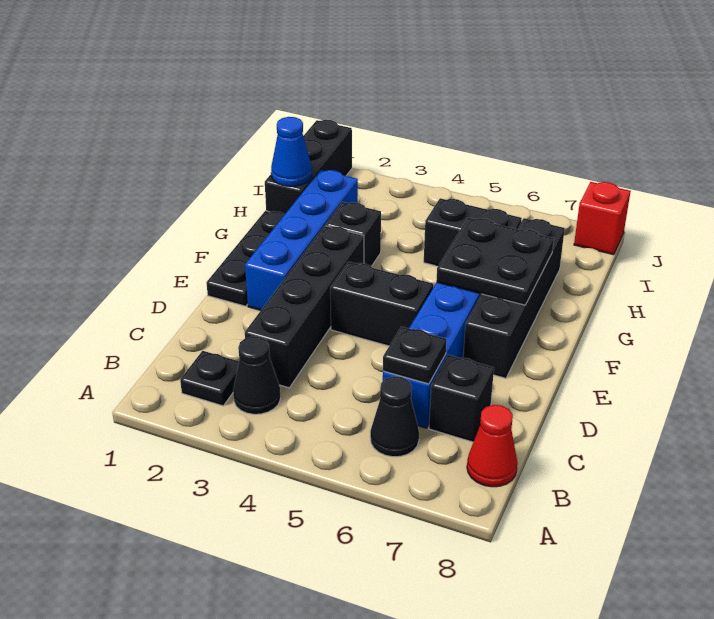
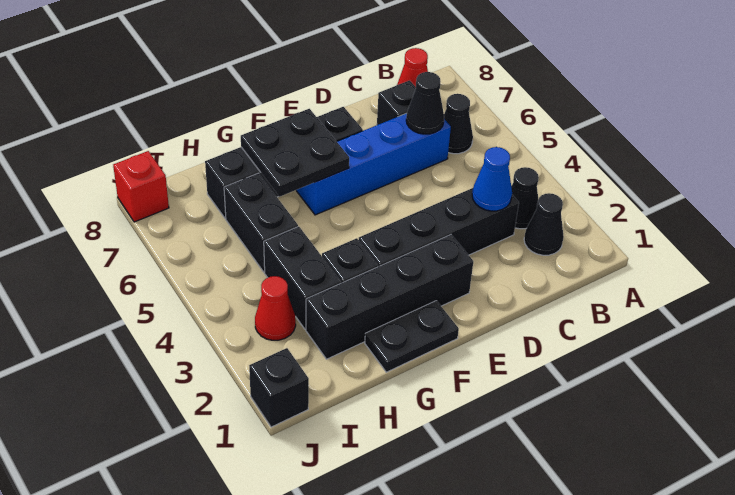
black 1x1 plate [180,351,239,406] -> black 1x1 cone [524,193,564,255]
black 1x1 plate [383,327,447,384] -> black 1x1 cone [406,72,444,134]
black 1x3 plate [206,211,285,306] -> black 1x2 plate [365,301,459,372]
blue 1x4 brick [245,170,358,310] -> black 1x4 brick [306,235,473,359]
black 1x2 brick [330,262,433,346] -> black 1x2 brick moved to [264,227,341,329]
black 1x3 brick [265,120,352,214] -> black 1x1 brick [249,348,309,427]
blue 1x1 cone [271,117,312,186] -> blue 1x1 cone moved to [472,147,512,211]
none -> red 1x1 cone [255,276,296,340]

